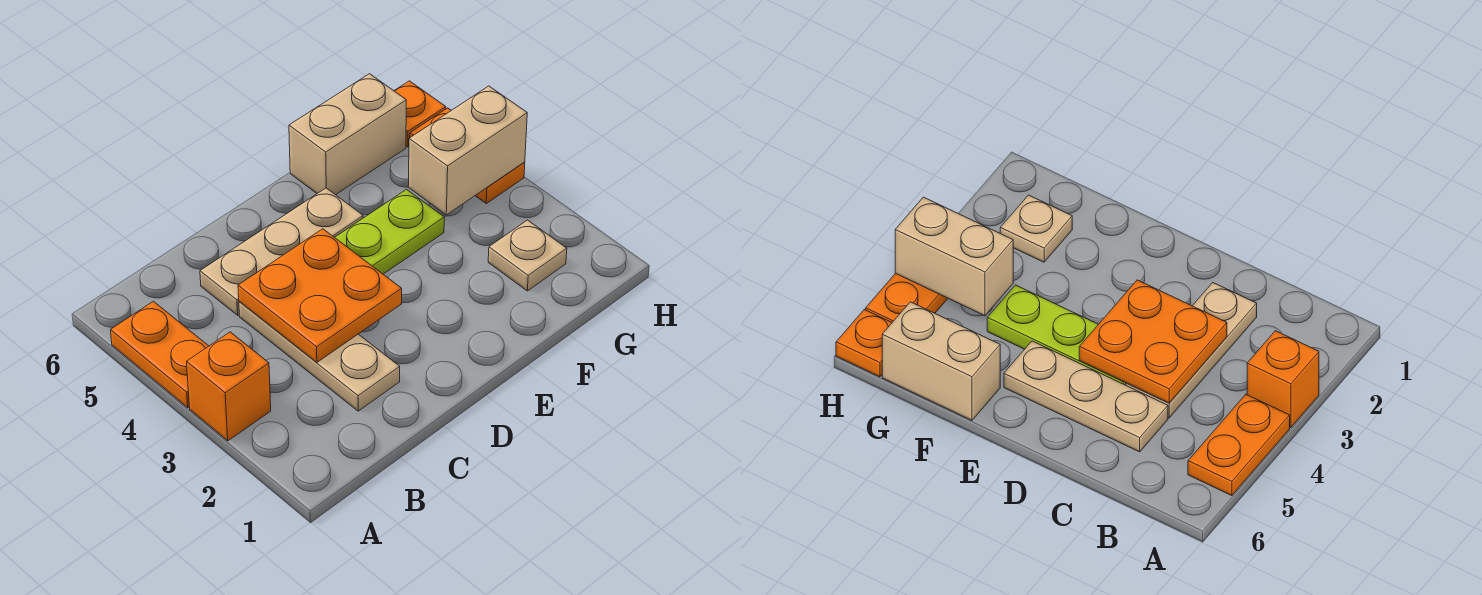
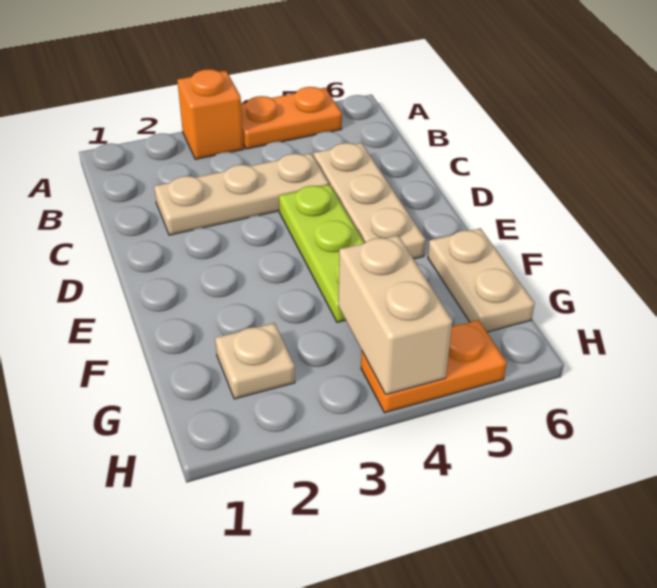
orange 2x2 plate [238,229,402,362] -> none
tan 1x2 brick [289,74,406,195] -> tan 1x2 plate [428,228,535,332]
orange 1x1 plate [394,81,446,147] -> none

